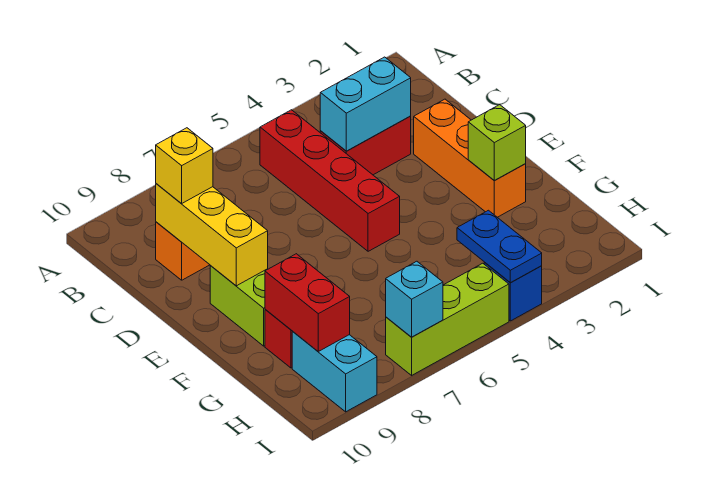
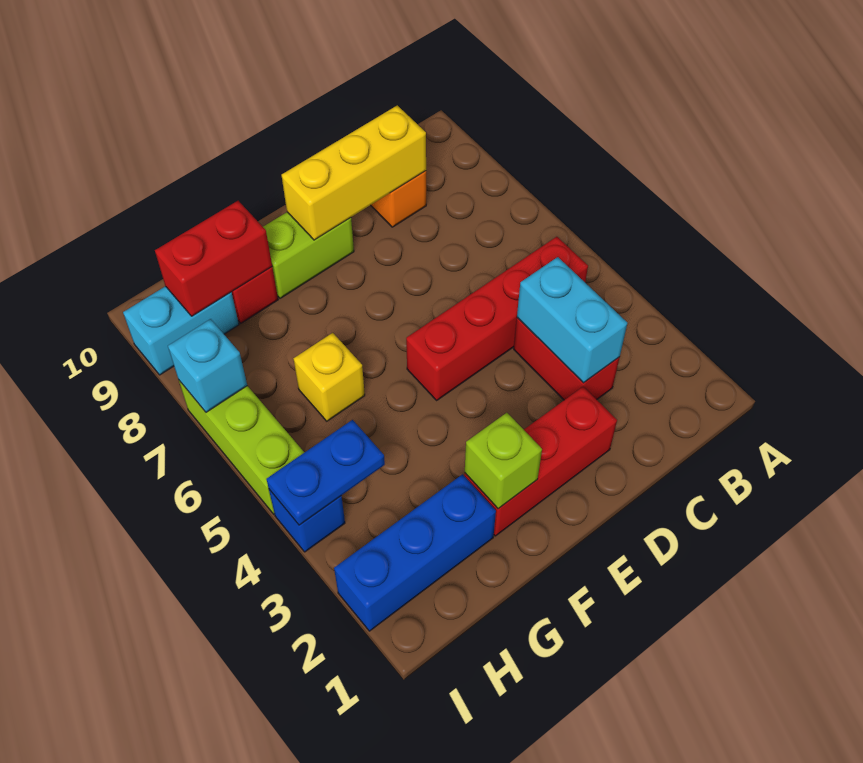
yellow 1x1 brick [156,128,213,204] -> yellow 1x1 brick moved to [294,333,365,421]
orange 1x3 brick [414,99,526,217] -> red 1x3 brick [464,387,617,536]
none -> blue 1x3 brick [334,474,496,631]

